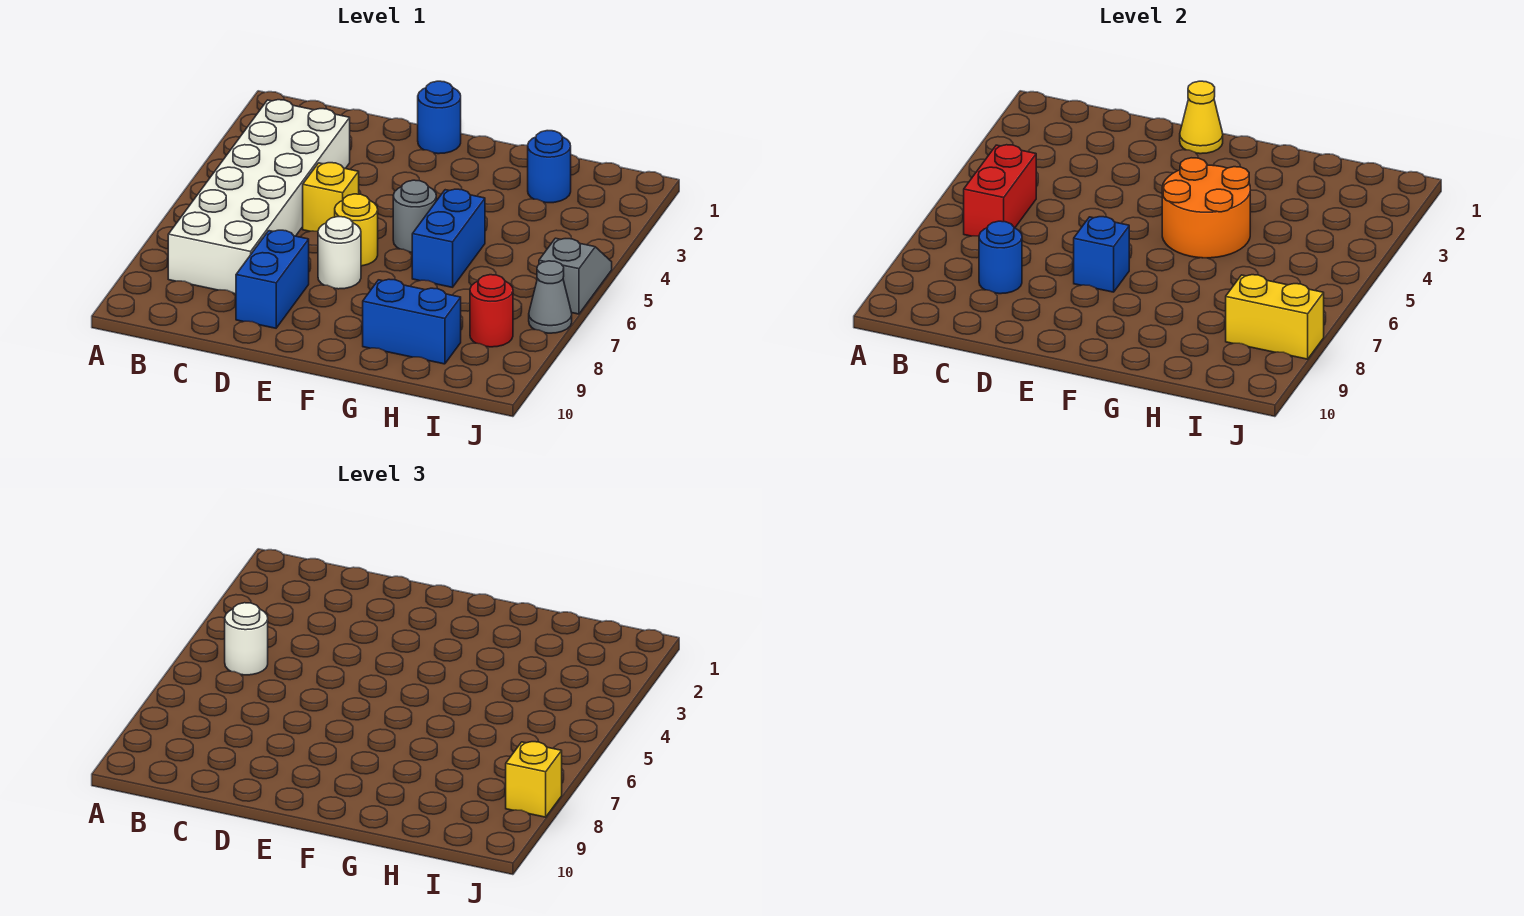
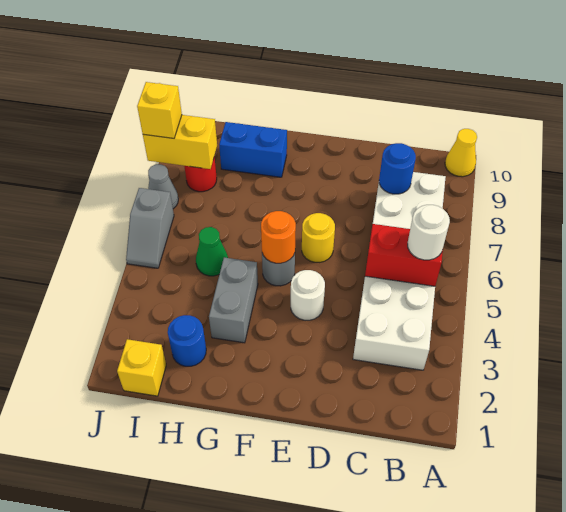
red 1x2 brick [964,145,1036,236] -> red 1x2 brick turned to [365,224,443,286]
yellow 1x1 brick [303,163,359,231] -> yellow 1x1 brick moved to [117,339,166,396]
blue 1x2 brick [236,230,309,328] -> none
blue 1x1 round brick [418,81,461,154] -> none
yellow 1x1 cone [1180,81,1223,154] -> yellow 1x1 cone moved to [445,129,477,177]
white 1x1 round brick [318,217,361,289] -> white 1x1 round brick moved to [291,270,325,320]
blue 1x1 brick [1074,217,1129,292] -> none
orange 2x2 round brick [1162,158,1250,258] -> orange 1x1 round brick [261,211,296,263]
none -> grey 1x2 brick [209,257,258,343]
blue 1x2 brick [412,189,485,287] -> none
none -> green 1x1 cone [196,227,228,276]

